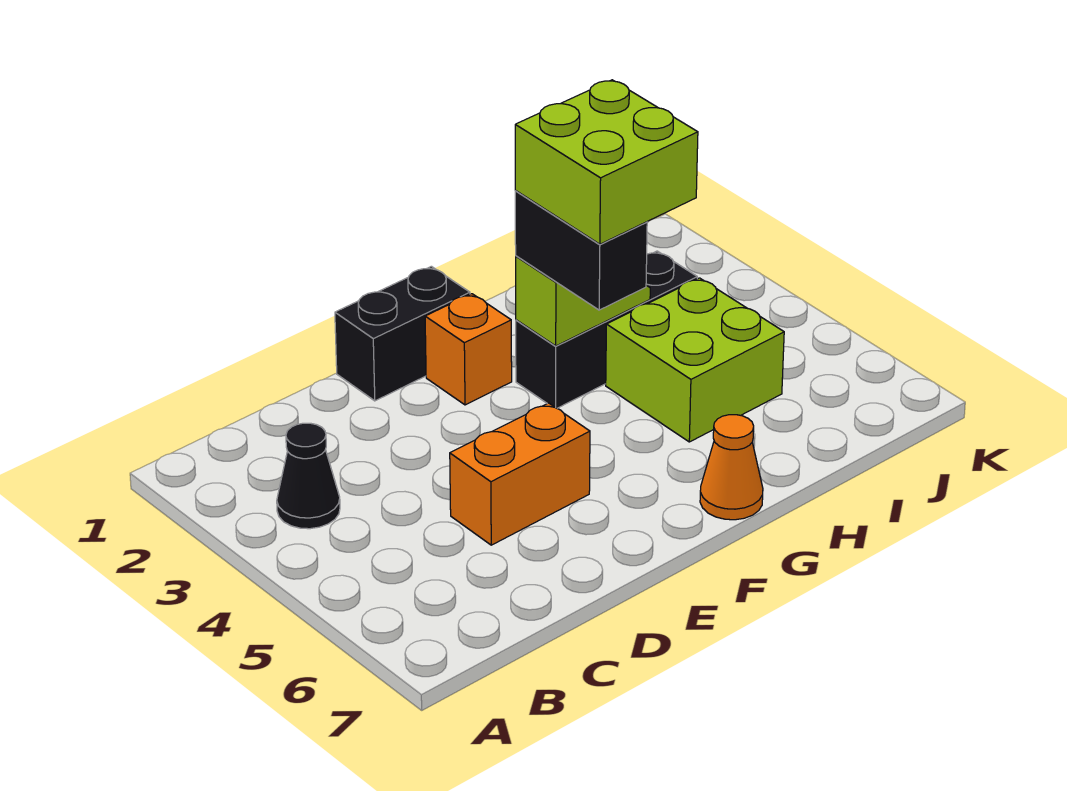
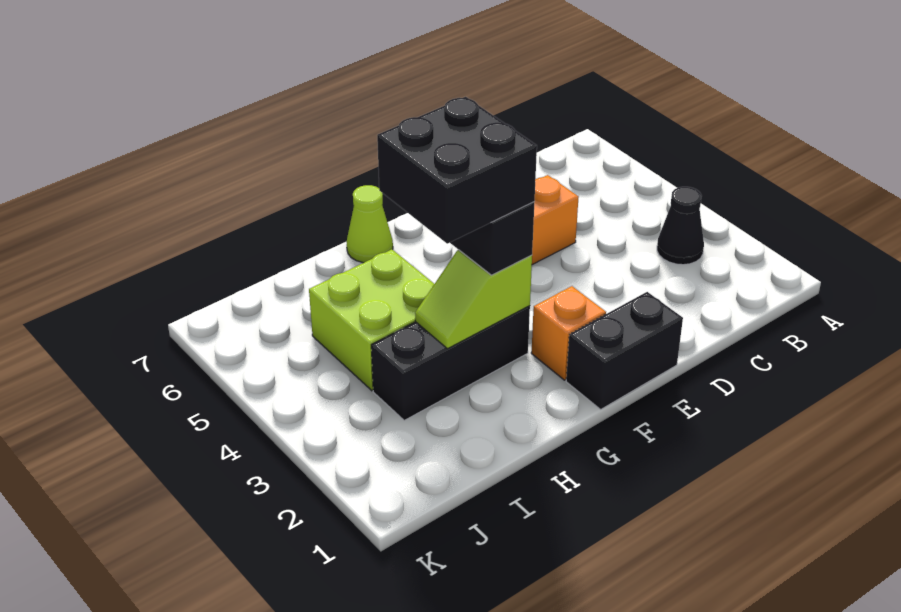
lime 2x2 brick [515,80,698,244] -> black 2x2 brick [377,97,537,244]
orange 1x1 cone [700,415,763,520] -> lime 1x1 cone [346,185,393,263]

